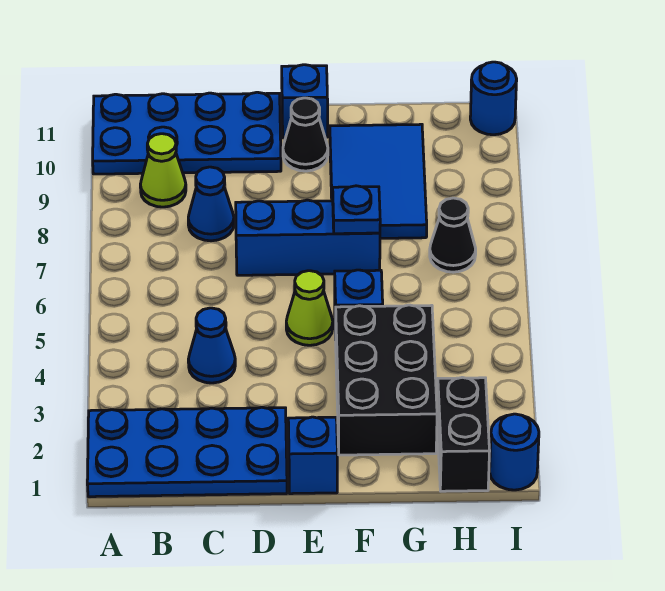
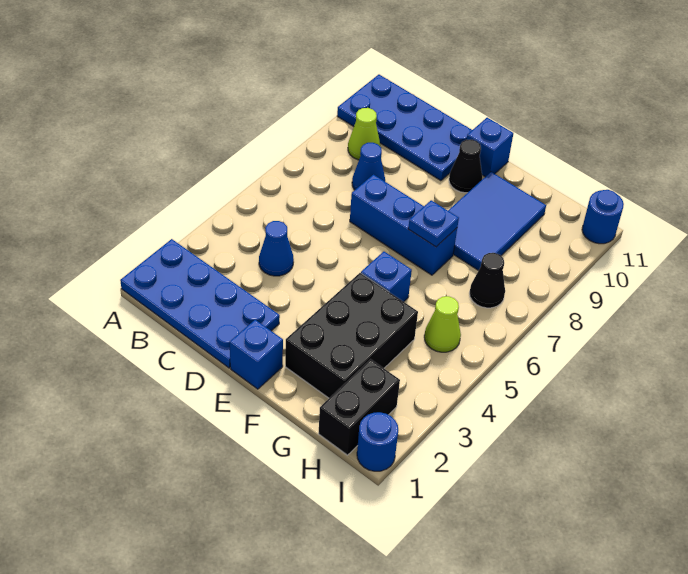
lime 1x1 cone [286,271,333,345] -> lime 1x1 cone moved to [424,296,461,352]

